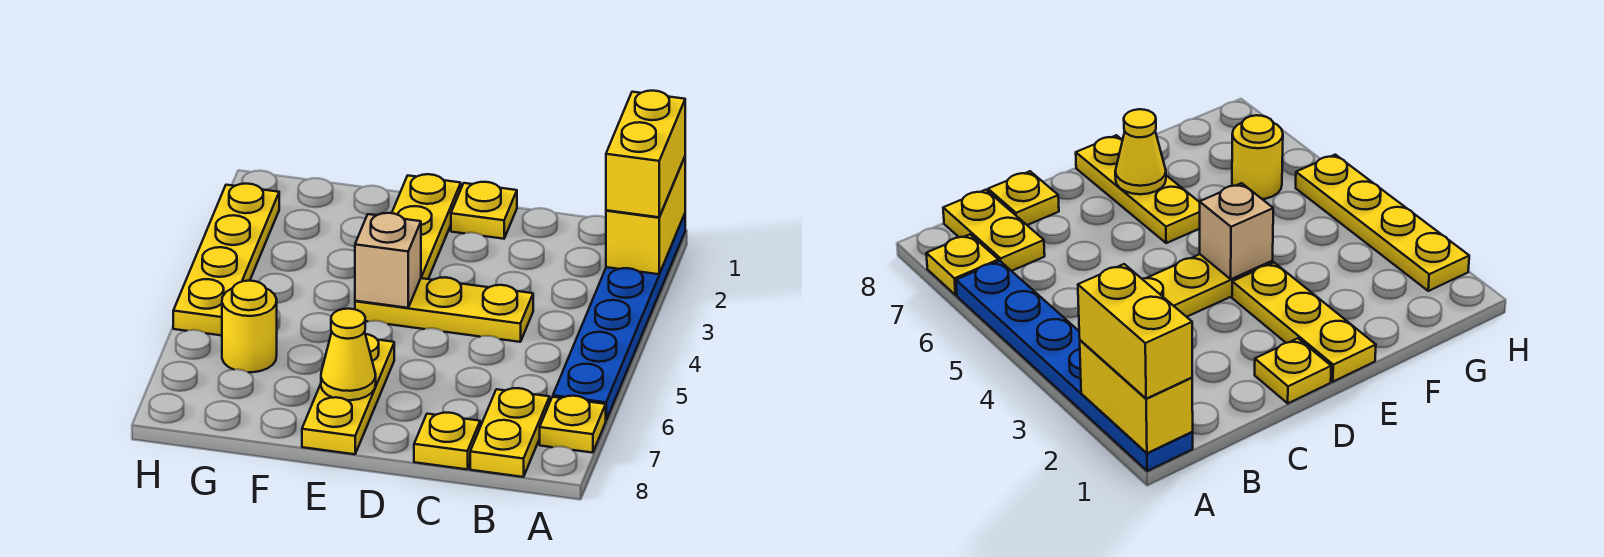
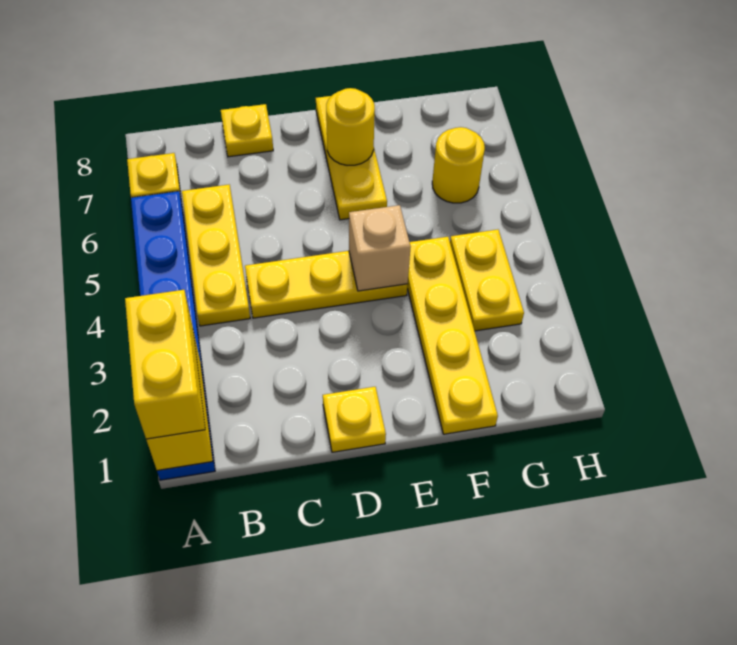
yellow 1x2 plate [470,388,550,477] -> yellow 1x2 plate moved to [450,230,524,331]
yellow 1x3 plate [392,174,461,279] -> yellow 1x3 plate moved to [182,185,250,326]
yellow 1x1 cone [321,309,376,400] -> yellow 1x1 round brick [326,88,375,165]
yellow 1x4 plate [173,184,279,336] -> yellow 1x4 plate moved to [407,237,498,434]

